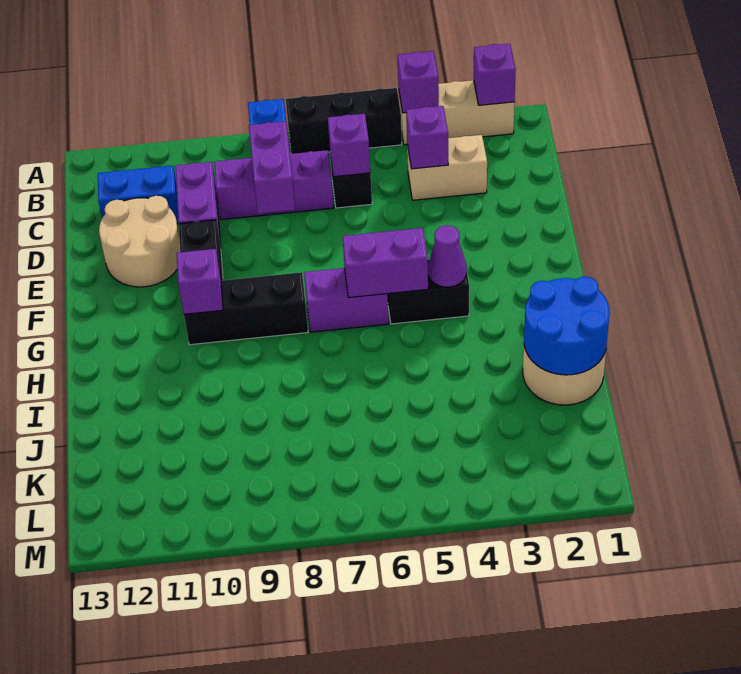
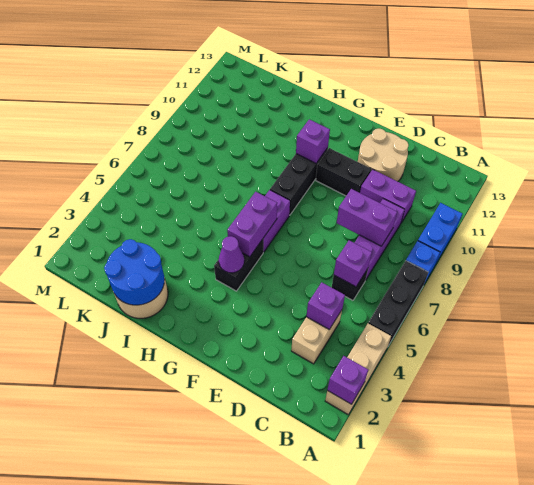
purple 1x1 brick [397,51,439,113] -> none
blue 1x2 brick [98,166,179,224] -> blue 1x2 brick moved to [418,203,462,263]

